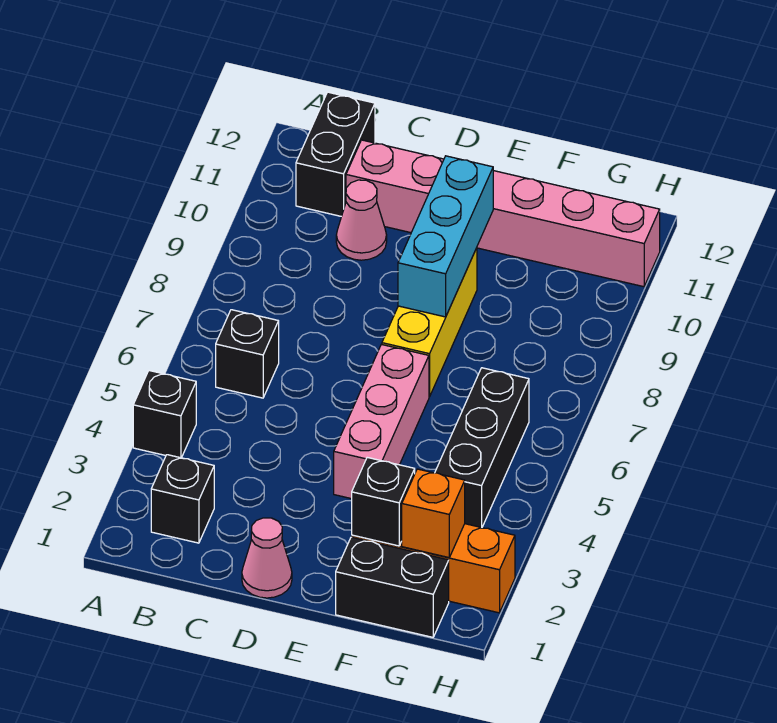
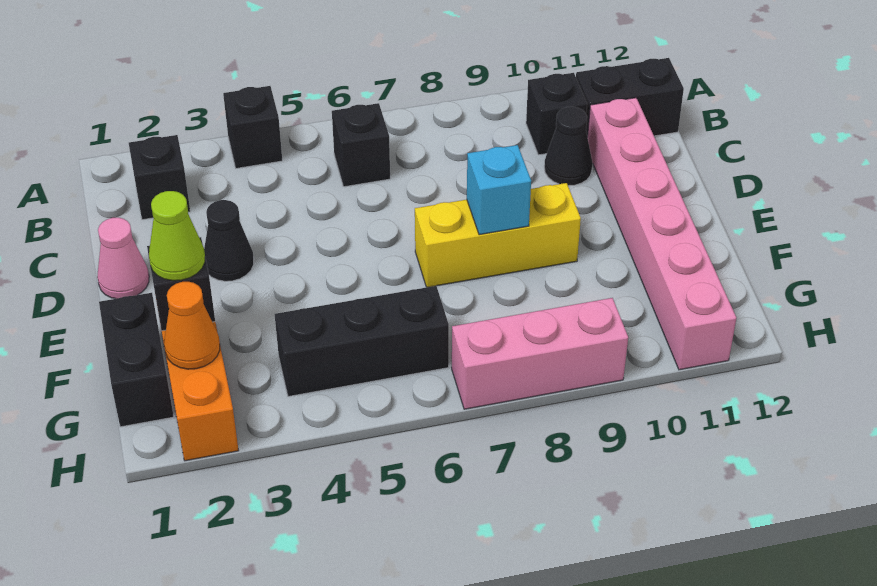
none -> black 1x1 brick [526,73,587,155]
pink 1x1 cone [336,180,387,260] -> black 1x1 cone [544,107,593,186]
none -> black 1x1 cone [204,200,254,281]
pink 1x3 brick [334,344,429,499] -> pink 1x3 brick moved to [452,298,628,409]
cyan 1x3 brick [398,156,493,317] -> cyan 1x1 brick [467,145,531,235]
none -> lime 1x1 cone [149,191,205,281]
orange 1x1 brick [402,469,465,557] -> orange 1x1 cone [164,282,220,369]

